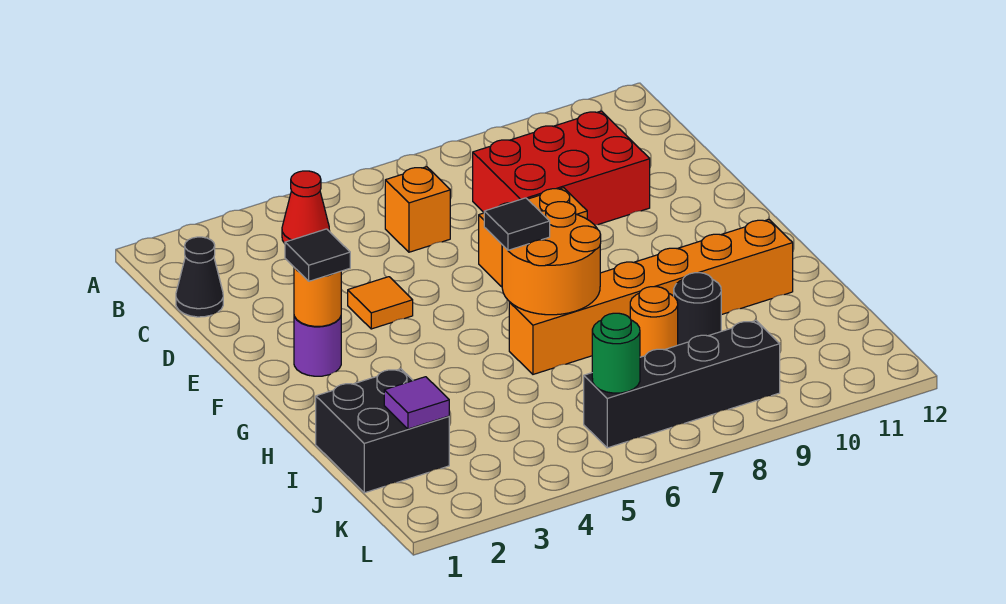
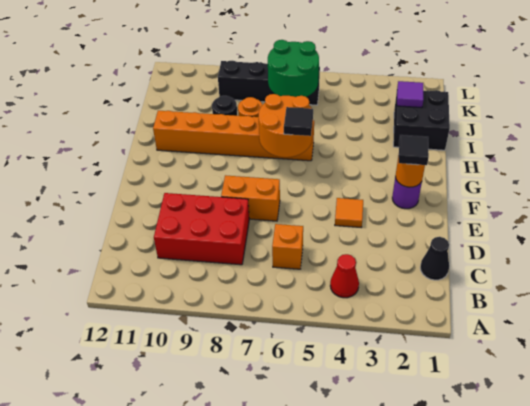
green 1x1 round brick [592,313,640,393] -> green 2x2 round brick [268,40,319,97]

